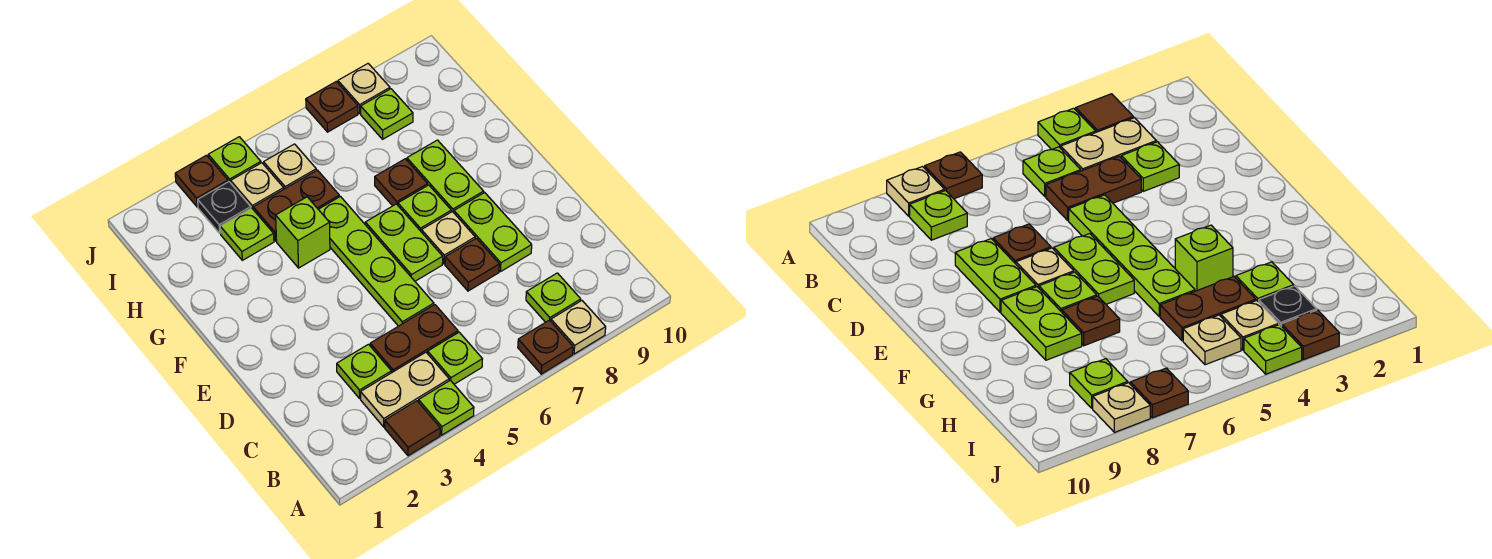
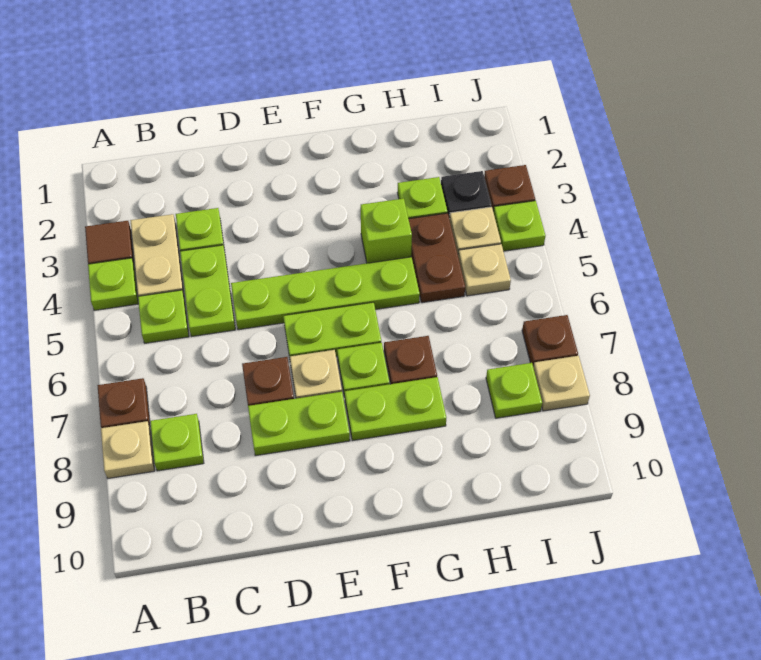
brown 1x2 plate [370,305,458,373] -> lime 1x2 plate [180,245,235,337]

